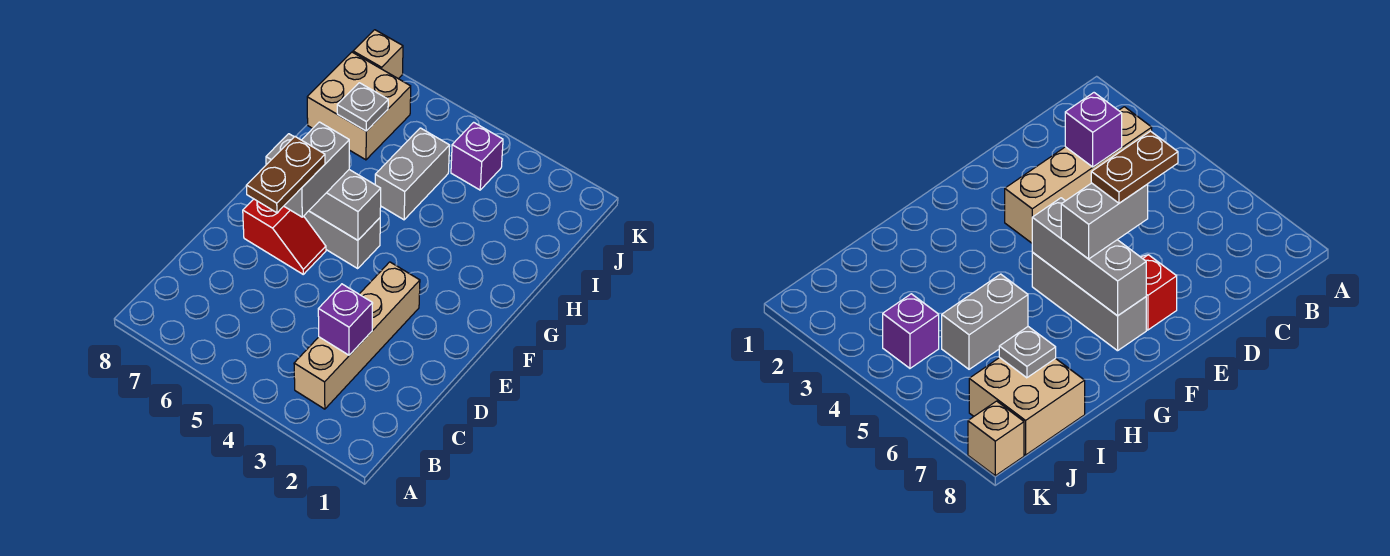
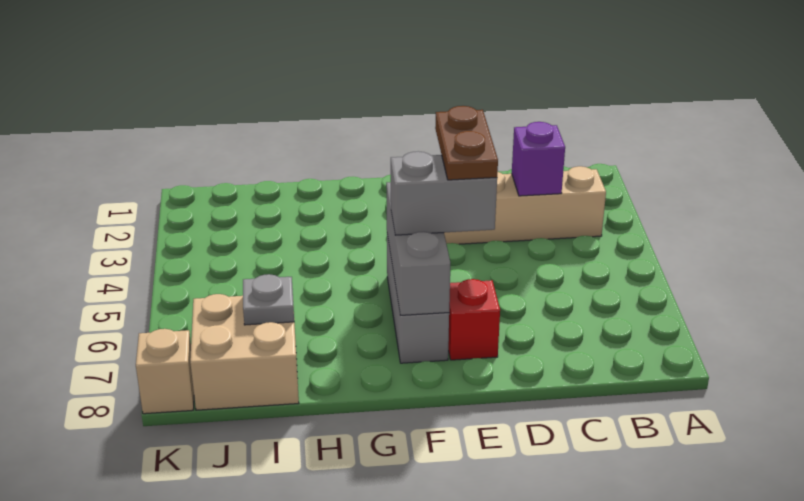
brown 1x2 plate [246,137,325,213] -> brown 1x2 plate turned to [435,106,498,180]
grey 1x2 brick [375,128,450,220] -> none
purple 1x1 brick [451,122,503,190] -> none

